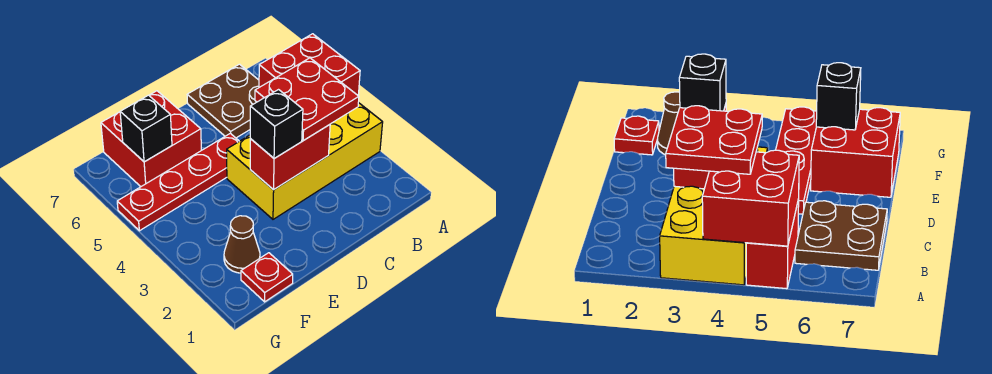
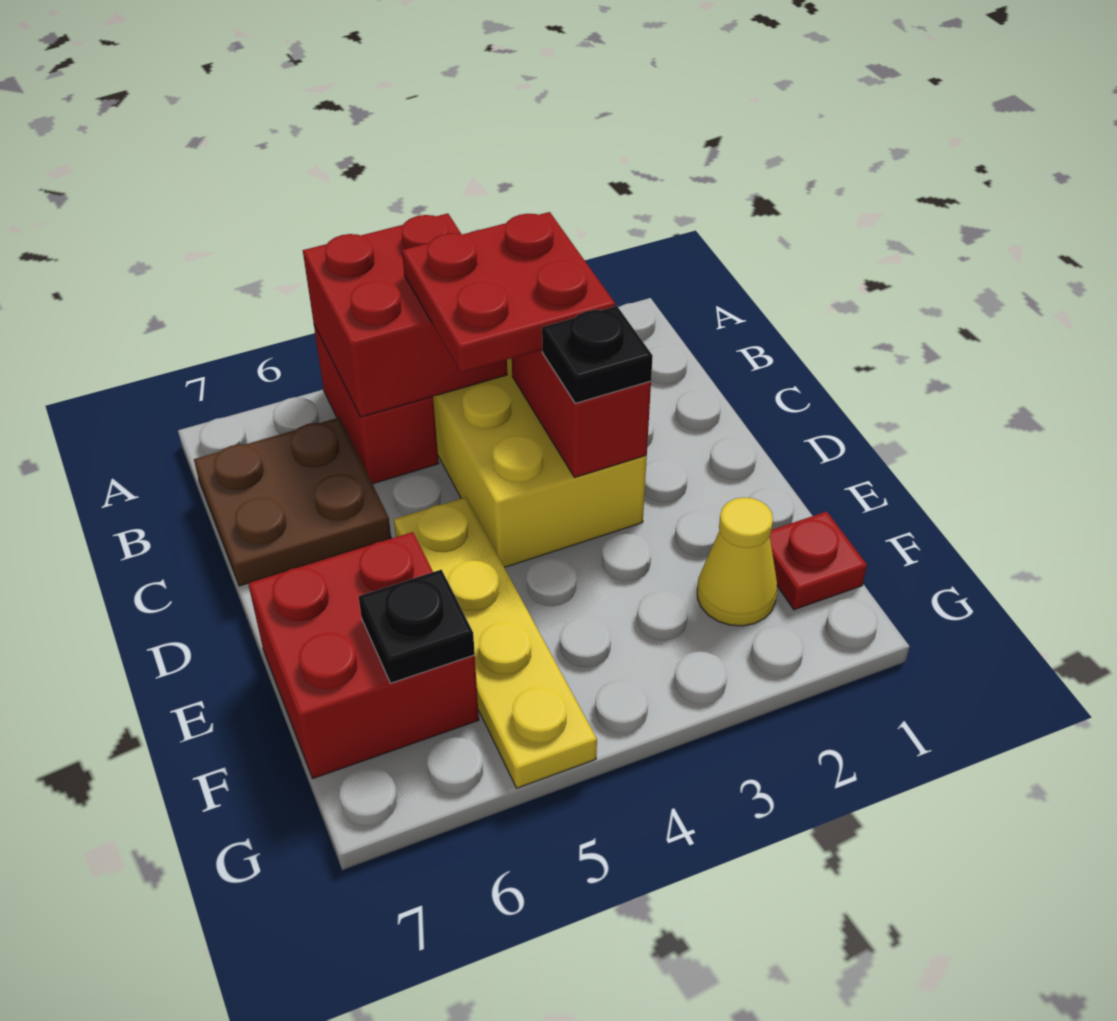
black 1x1 brick [250,90,303,159] -> black 1x1 plate [542,306,653,403]
red 1x4 plate [117,133,239,231] -> yellow 1x4 plate [394,497,597,788]
brown 1x1 cone [224,216,260,273] -> yellow 1x1 cone [697,497,777,626]
black 1x1 brick [120,95,172,162] -> black 1x1 plate [358,570,475,683]

